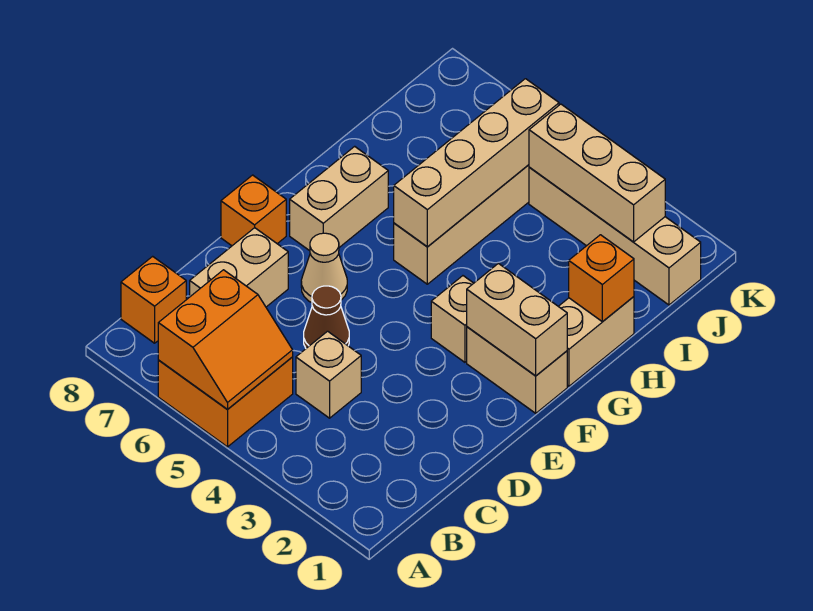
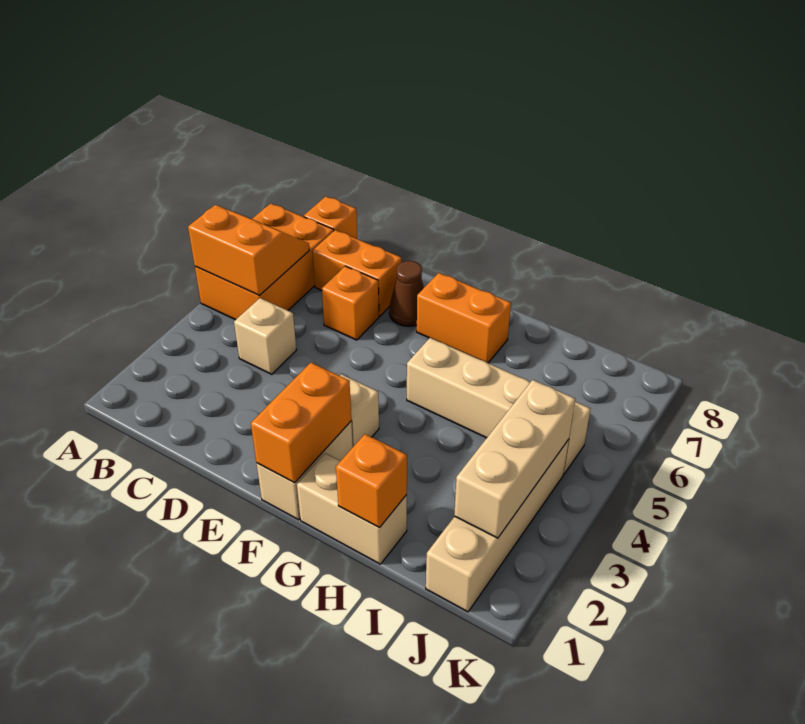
orange 2x2 brick [158,357,293,447] -> orange 2x3 brick [195,203,334,320]
orange 2x2 slope [158,270,293,410] -> orange 2x2 slope turned to [188,205,309,296]
tan 1x2 brick [190,228,288,307] -> orange 1x2 brick [312,230,401,316]
brown 1x1 cone [304,286,349,348] -> brown 1x1 cone moved to [389,261,424,326]
tan 1x1 cone [301,233,347,303] -> none
orange 1x1 brick [221,175,286,246] -> orange 1x1 brick moved to [322,266,379,340]
tan 1x2 brick [467,263,567,376] -> orange 1x2 brick [251,363,351,483]
tan 1x2 brick [290,146,388,251] -> orange 1x2 brick [417,273,511,363]
tan 1x4 brick [394,79,559,247] -> none

